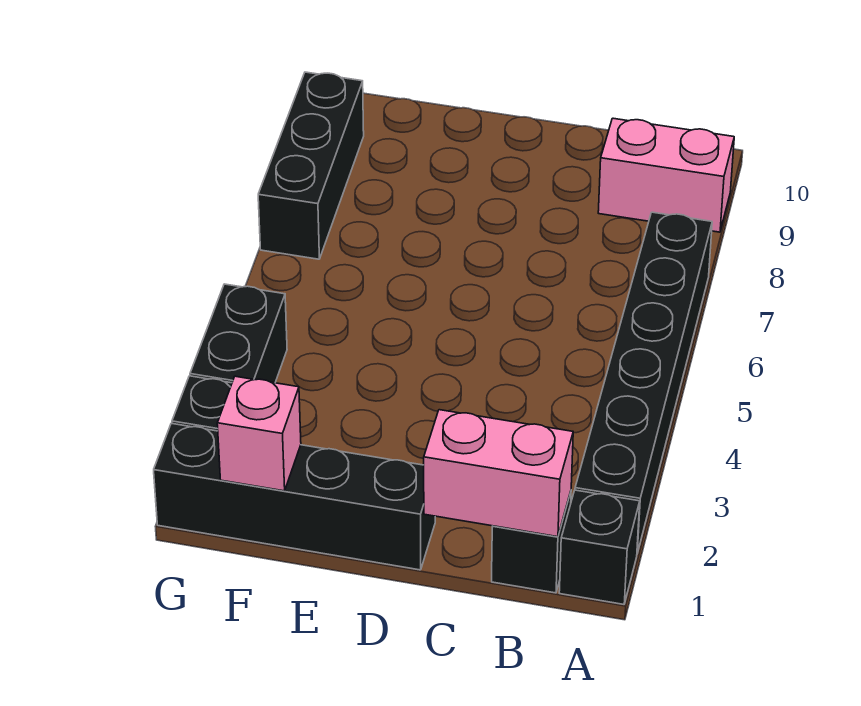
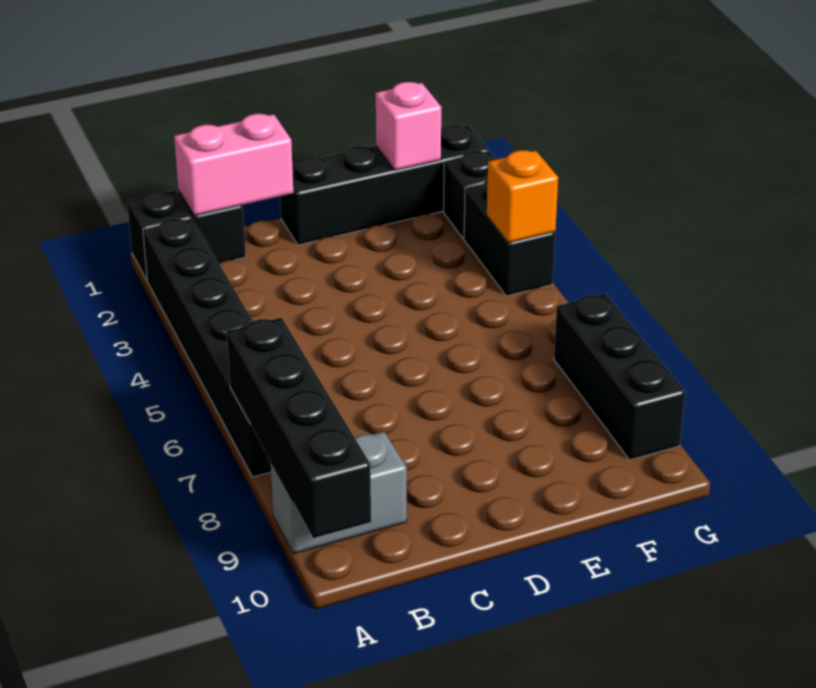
none -> black 1x4 brick [227,318,371,538]
pink 1x2 brick [598,118,734,232] -> grey 1x2 brick [271,431,407,554]
none -> orange 1x1 brick [487,150,558,243]

